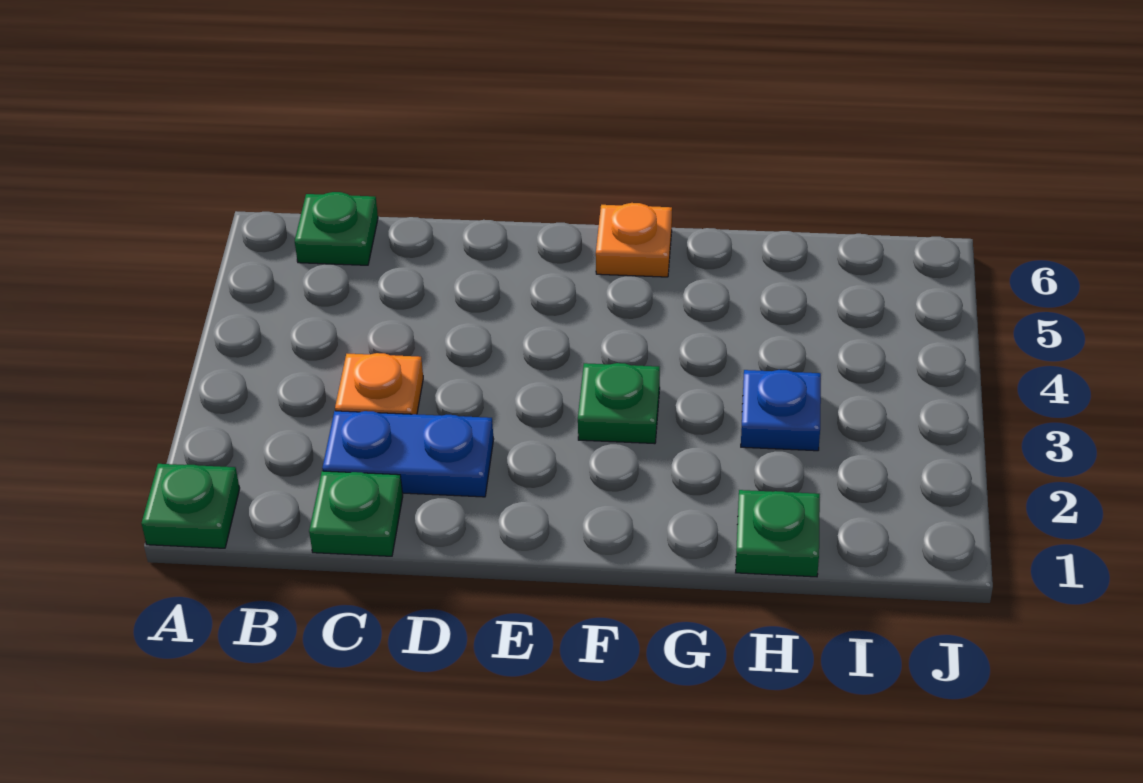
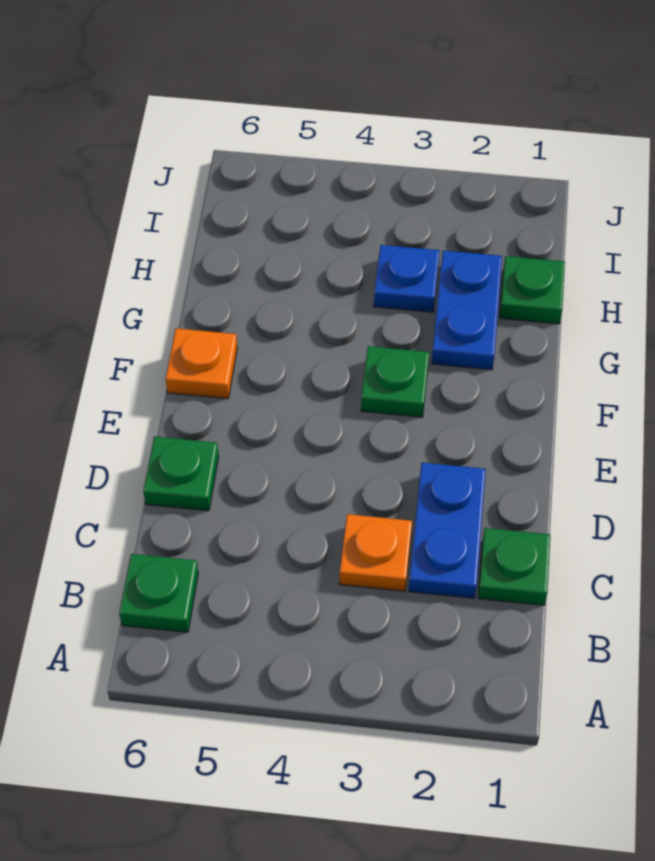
green 1x1 plate [141,464,240,548] -> green 1x1 plate moved to [143,437,219,511]
none -> blue 1x2 plate [431,251,502,370]

